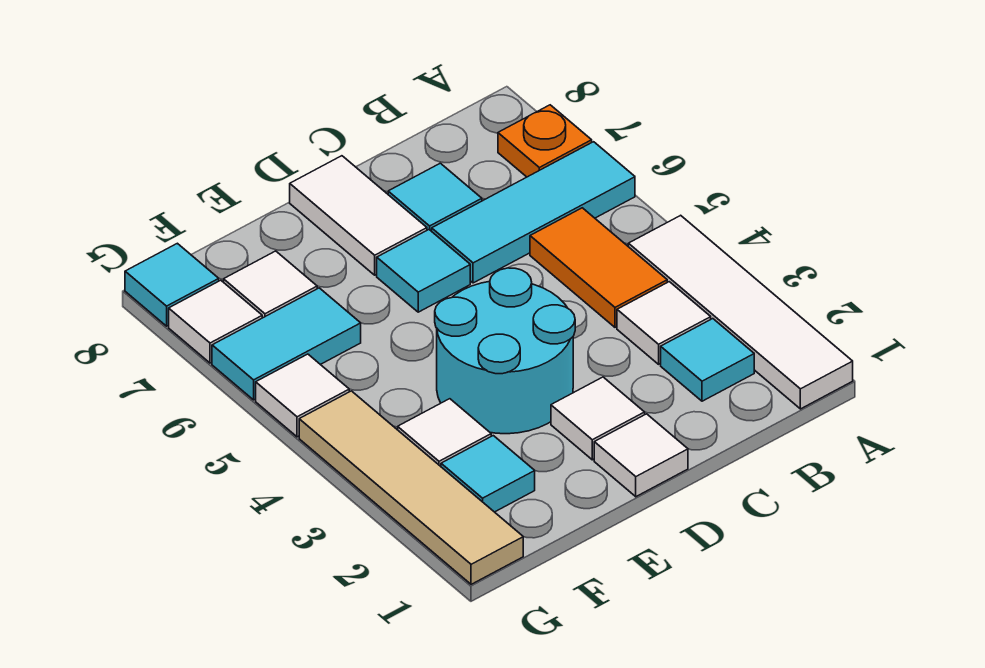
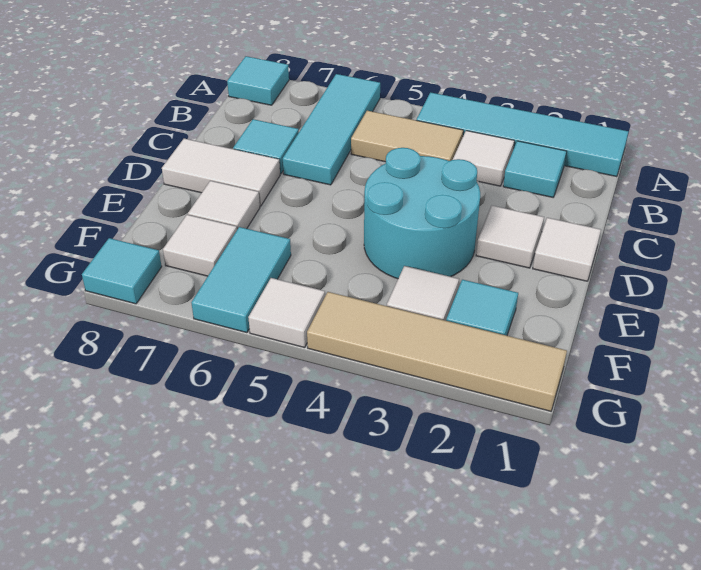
white 1x4 tile [628,215,853,409] -> cyan 1x4 tile [416,92,629,177]
orange 1x1 plate [498,105,592,177] -> none
orange 1x2 tile [530,208,667,327] -> tan 1x2 tile [351,111,463,162]
cyan 1x1 tile [377,230,470,312] -> cyan 1x1 tile moved to [227,56,289,105]
white 1x1 tile [169,280,262,363] -> white 1x1 tile moved to [188,181,260,229]

